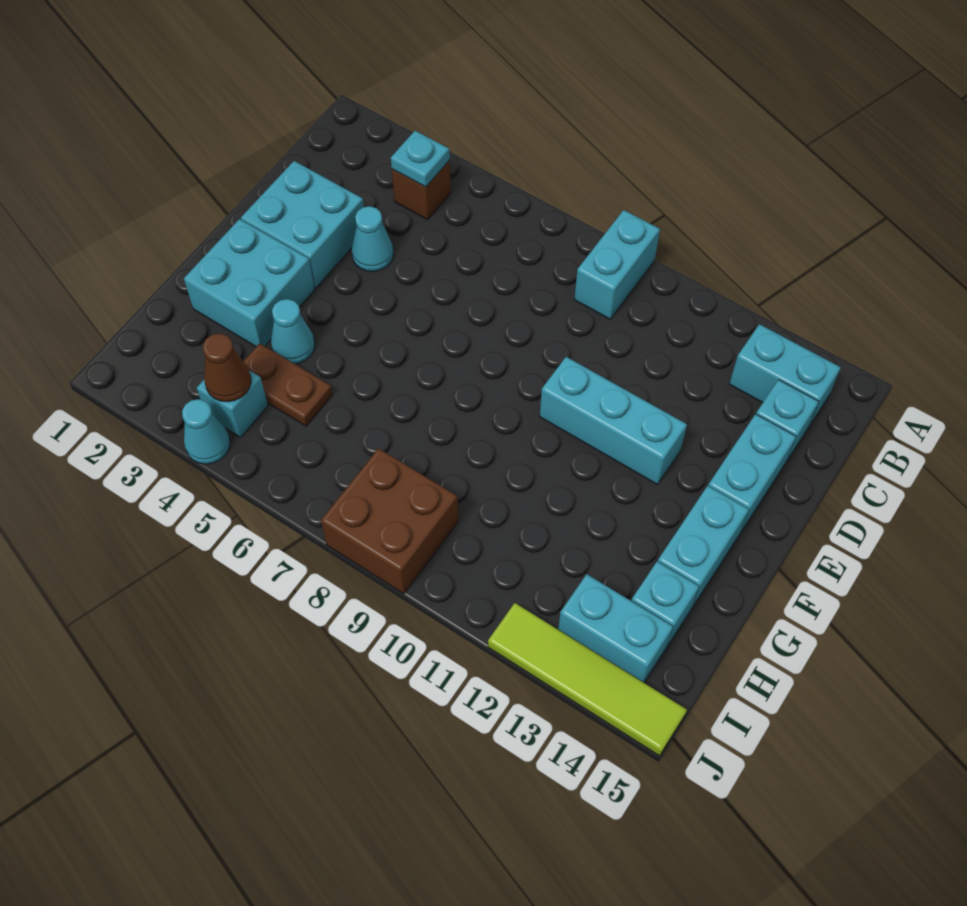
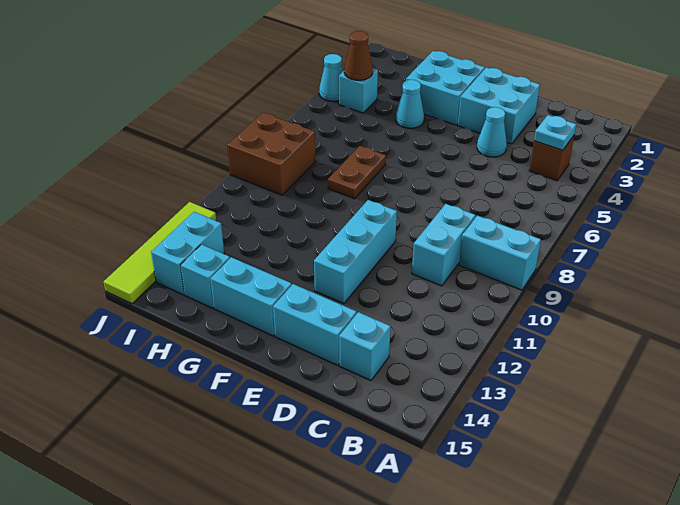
cyan 1x2 brick [729,324,841,426] -> cyan 1x2 brick moved to [412,204,476,286]
brown 1x2 plate [243,343,333,426] -> brown 1x2 plate moved to [328,146,386,199]

